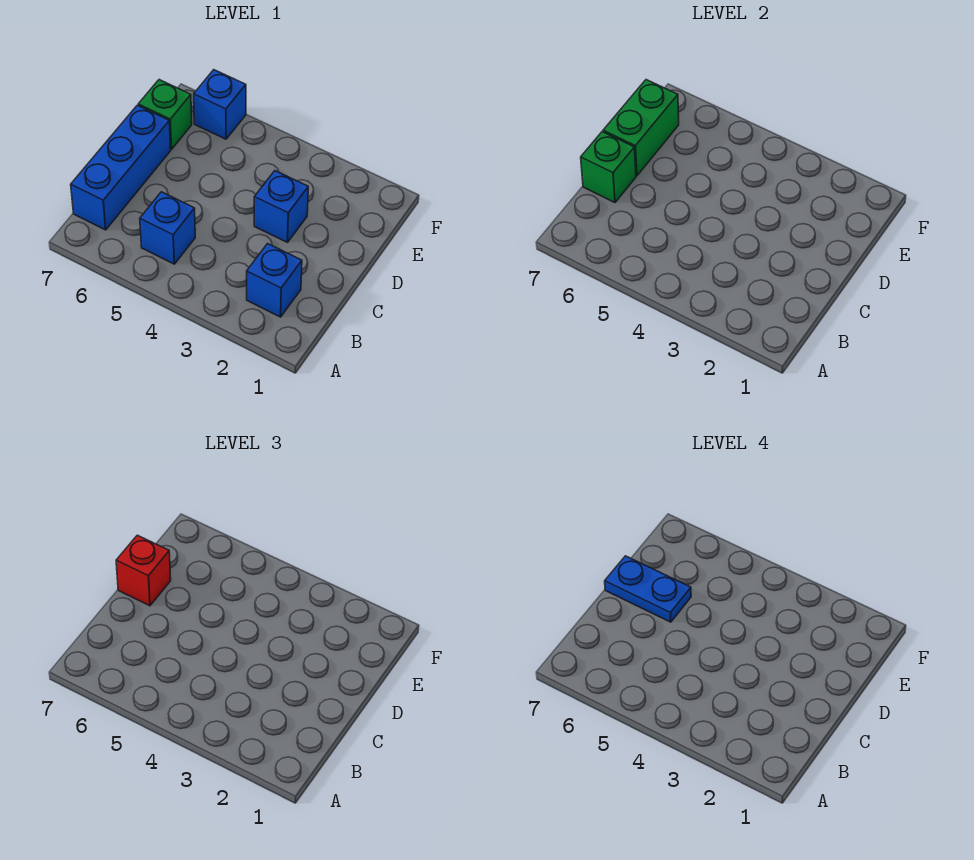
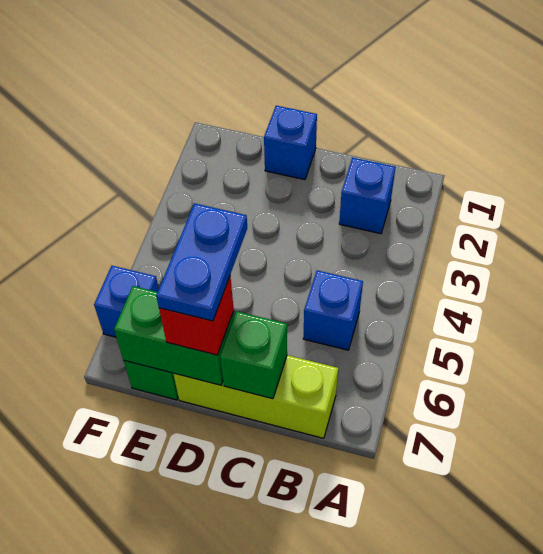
blue 1x3 brick [71,105,171,230] -> lime 1x3 brick [173,355,338,438]
blue 1x1 brick [254,171,308,242] -> blue 1x1 brick moved to [264,106,317,180]

